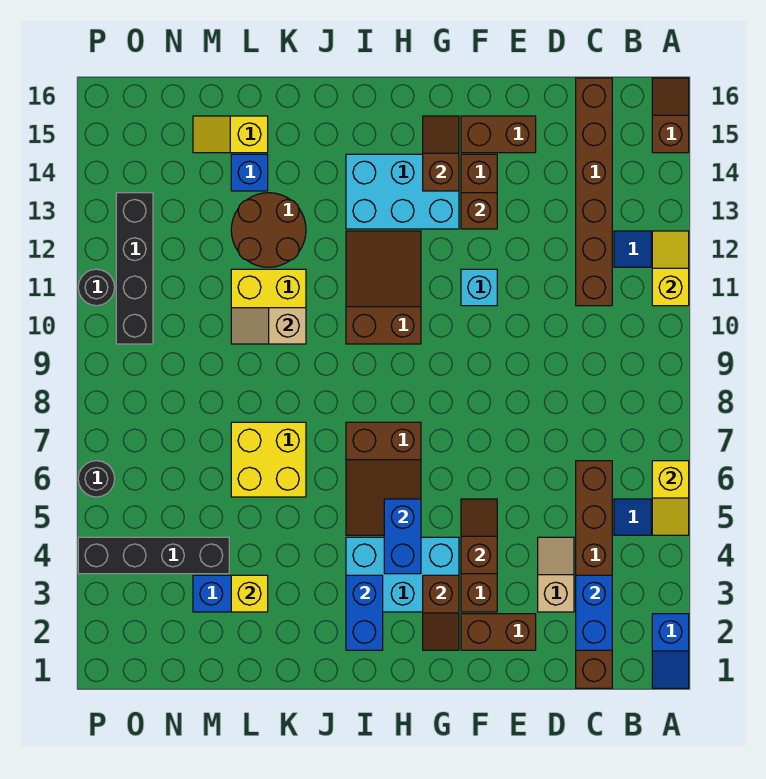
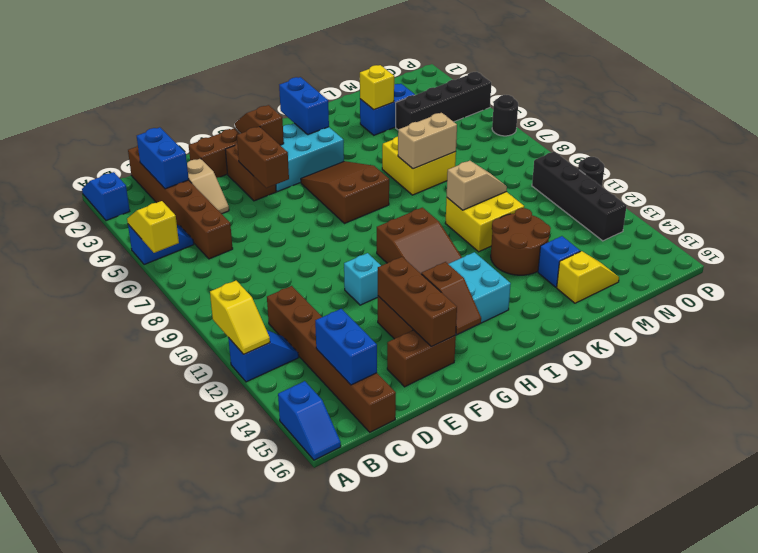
brown 1x2 slope [652,78,689,153] -> blue 1x2 slope [278,381,341,460]
brown 1x2 slope [461,499,497,574] -> brown 1x2 brick [237,127,289,188]
brown 1x1 brick [461,193,497,229] -> brown 1x3 brick [378,257,457,347]
blue 1x2 brick [384,499,421,574] -> blue 1x2 brick moved to [315,309,377,385]
none -> tan 1x2 brick [398,113,457,169]

